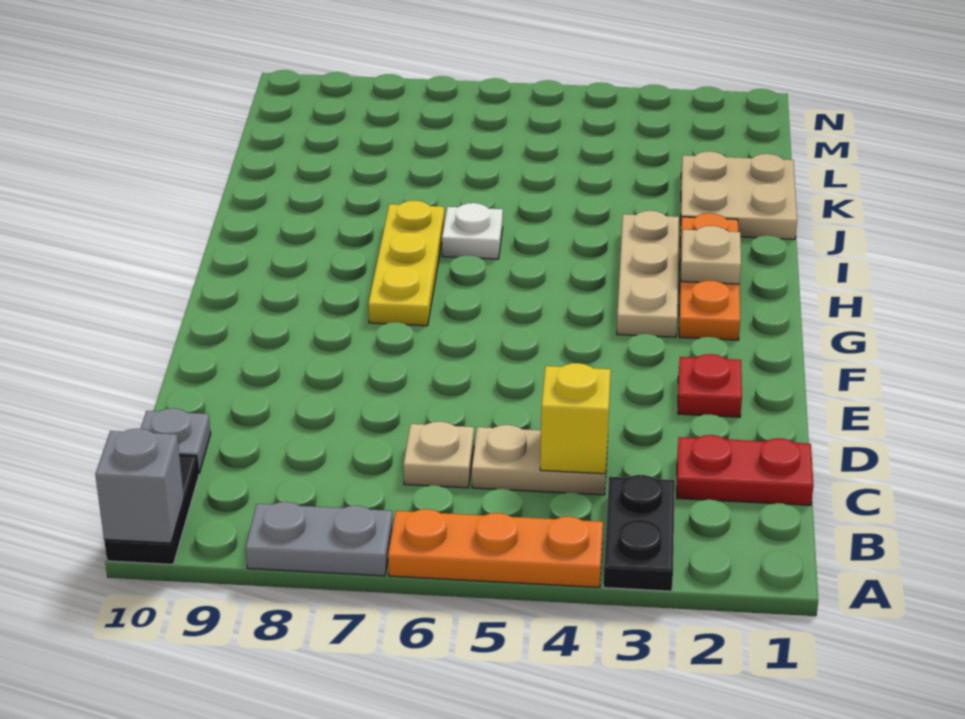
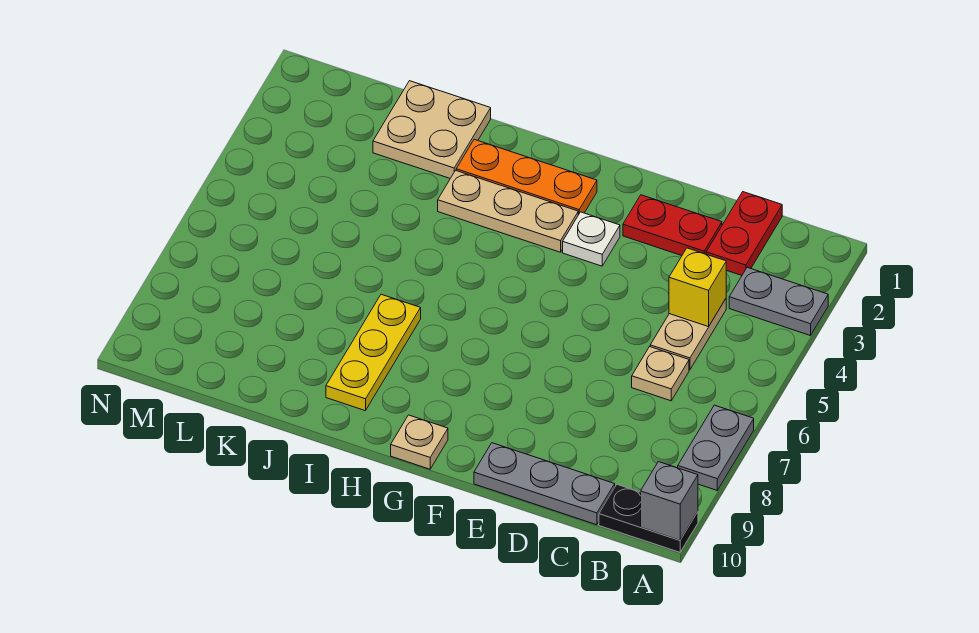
black 1x2 plate [603,475,675,591] -> grey 1x2 plate [729,267,828,336]
orange 1x3 plate [388,509,603,587] -> none
grey 1x1 plate [141,408,211,474] -> grey 1x3 plate [474,443,615,525]
red 1x1 plate [678,354,742,417] -> red 1x2 plate [623,195,722,256]
yellow 1x3 plate [368,201,445,326] -> yellow 1x3 plate turned to [326,294,421,411]
tan 1x1 plate [681,226,741,284] -> tan 1x1 plate moved to [391,415,448,469]
white 1x1 plate [442,203,503,259] -> white 1x1 plate moved to [563,212,620,266]

